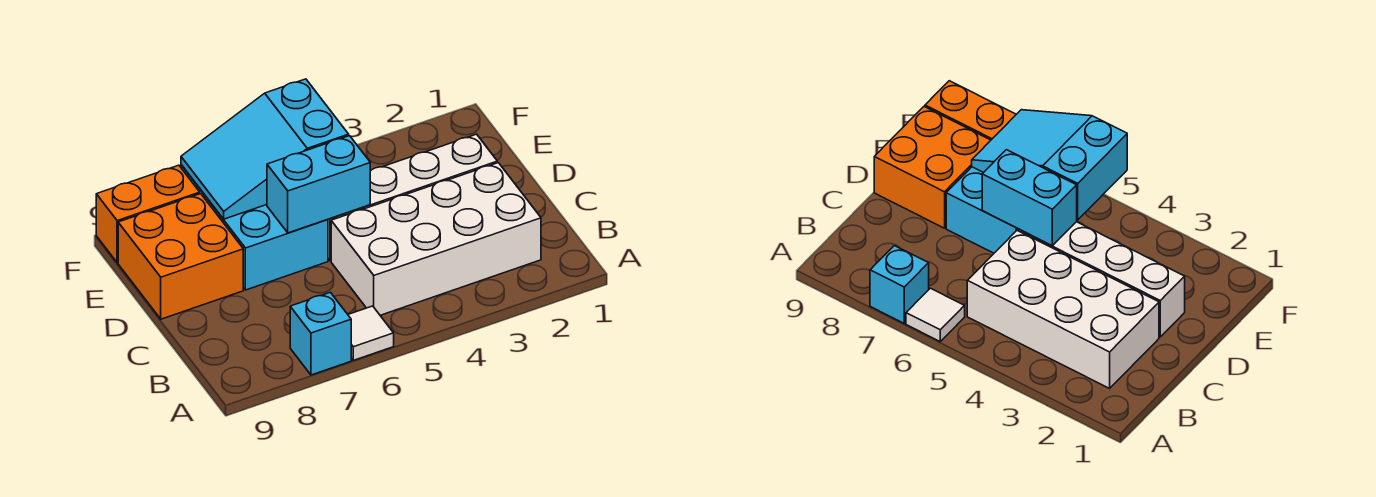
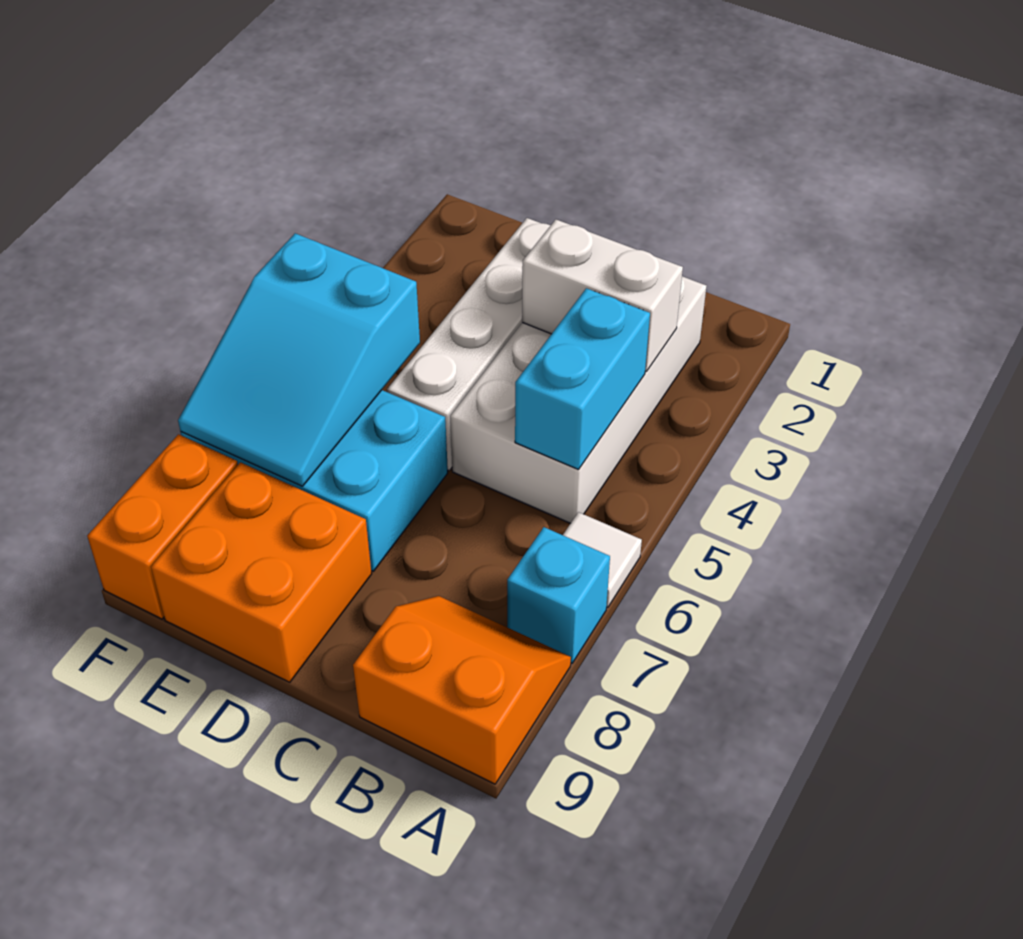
none -> orange 2x2 slope [353,596,571,784]
none -> white 1x2 brick [522,220,683,372]
cyan 1x2 brick [267,136,370,233] -> cyan 1x2 brick moved to [515,288,650,470]

